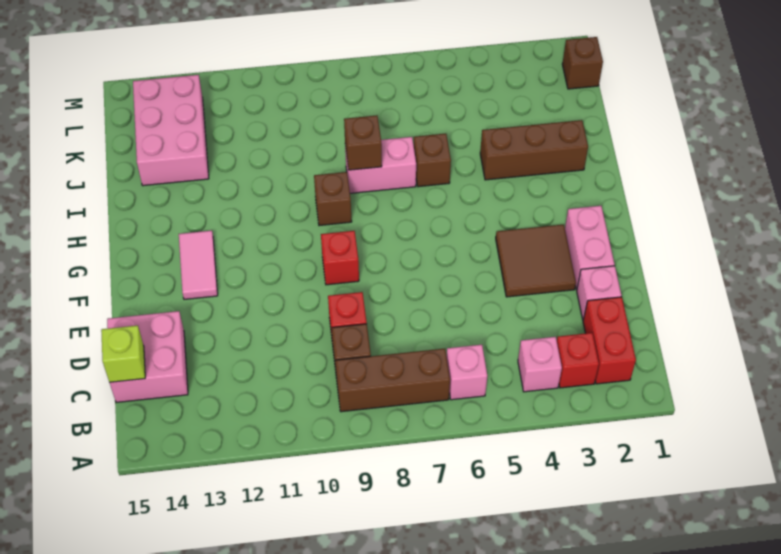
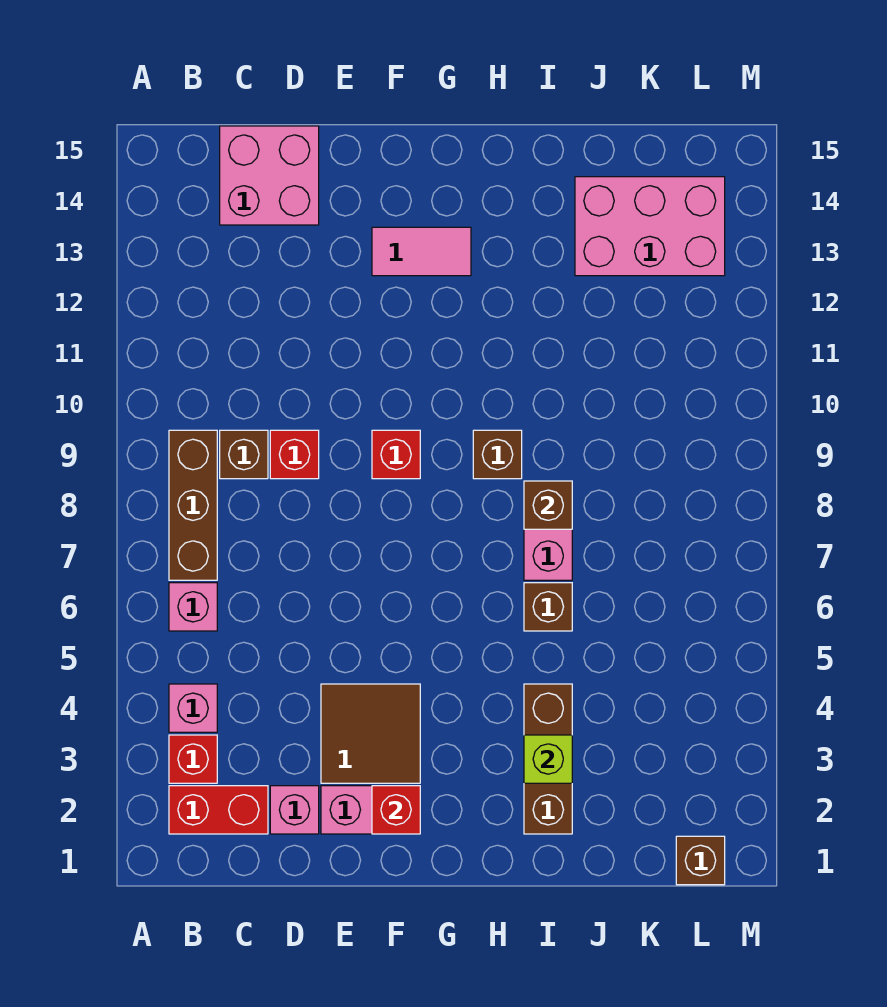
lime 1x1 brick [101,326,145,382] -> lime 1x1 brick moved to [524,735,572,783]
none -> red 1x1 brick [372,786,420,834]

